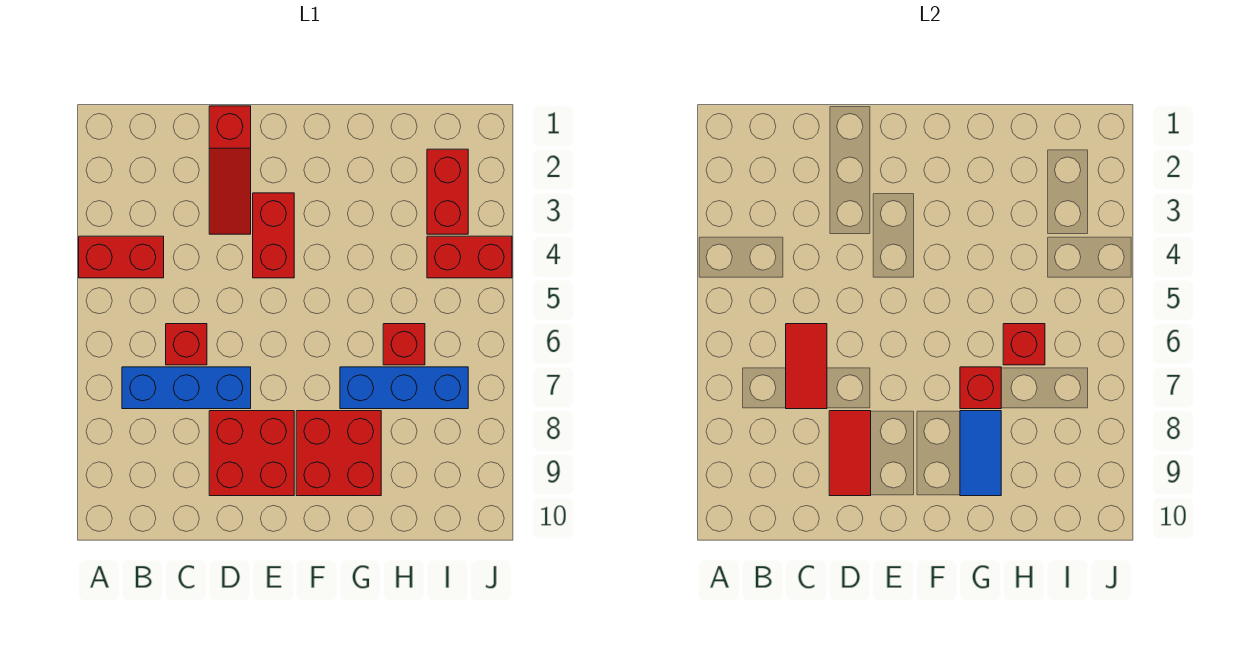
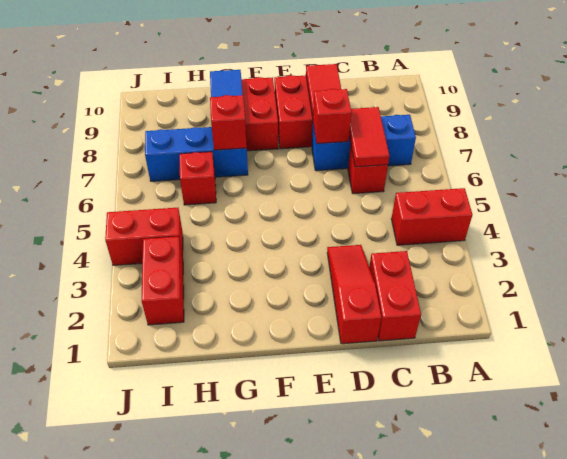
red 1x2 brick [253,193,294,278] -> red 1x2 brick moved to [369,251,421,341]
red 1x1 brick [1003,324,1045,365] -> red 1x1 brick moved to [313,89,351,143]

